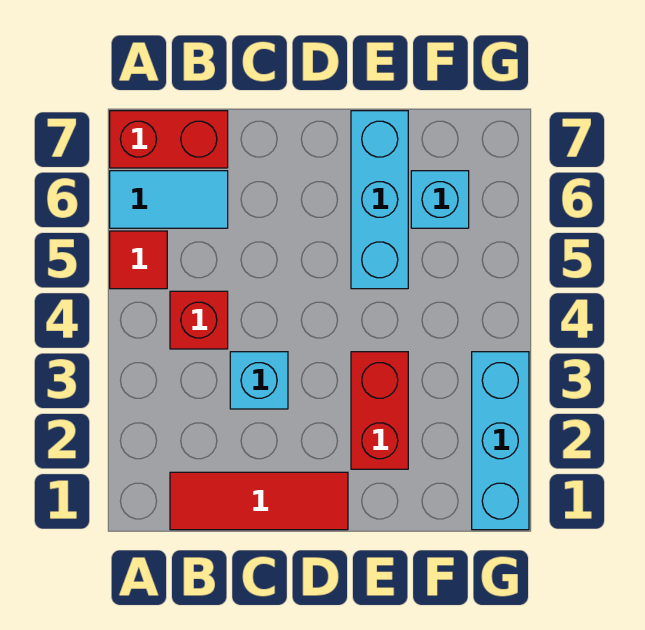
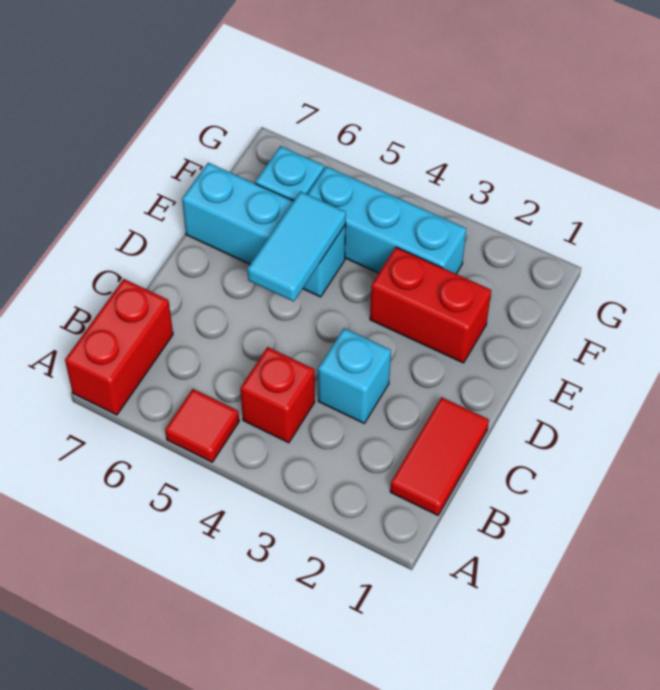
cyan 1x2 tile [110,171,228,228] -> cyan 1x2 tile moved to [247,192,346,302]
red 1x3 tile [170,472,348,530] -> red 1x2 tile [390,397,489,515]
cyan 1x3 brick [472,352,529,530] -> cyan 1x3 brick moved to [307,166,466,274]

